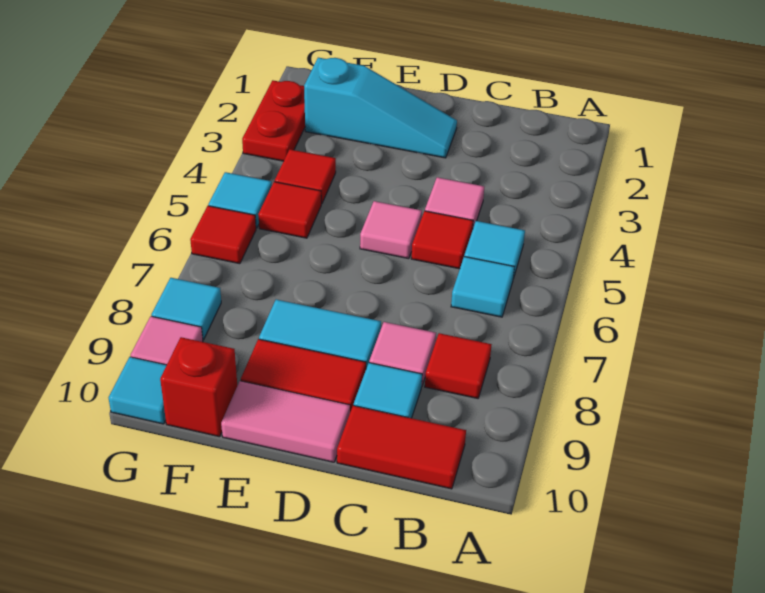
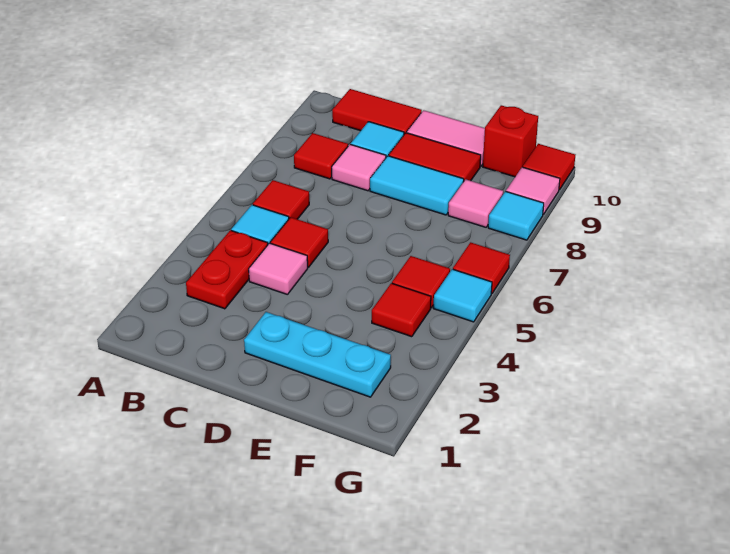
cyan 1x1 tile [451,257,514,317] -> red 1x1 tile [253,180,309,219]
cyan 1x3 slope [304,58,457,158] -> cyan 1x3 plate [244,312,391,397]
pink 1x1 tile [360,201,422,259] -> pink 1x1 tile moved to [448,179,503,227]
red 1x2 plate [242,80,305,161] -> red 1x2 plate moved to [186,230,268,309]
cyan 1x1 tile [109,357,167,424] -> red 1x1 tile [523,144,575,190]

